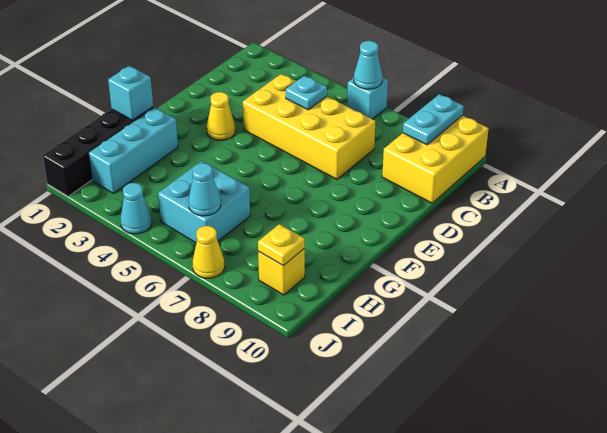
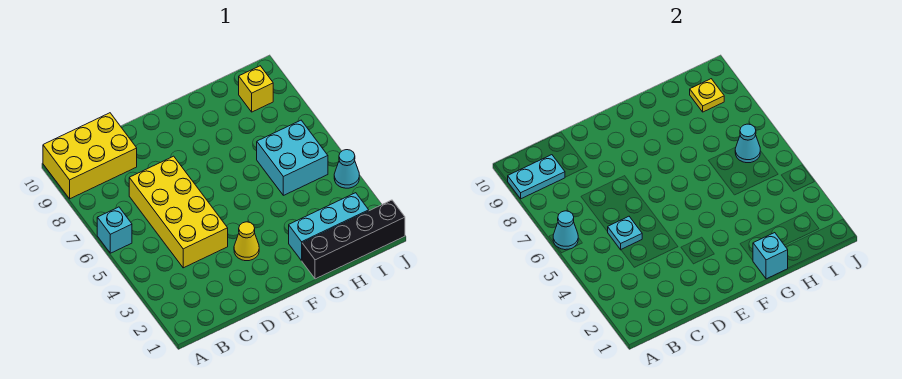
yellow 1x1 cone [192,226,225,278] -> none

